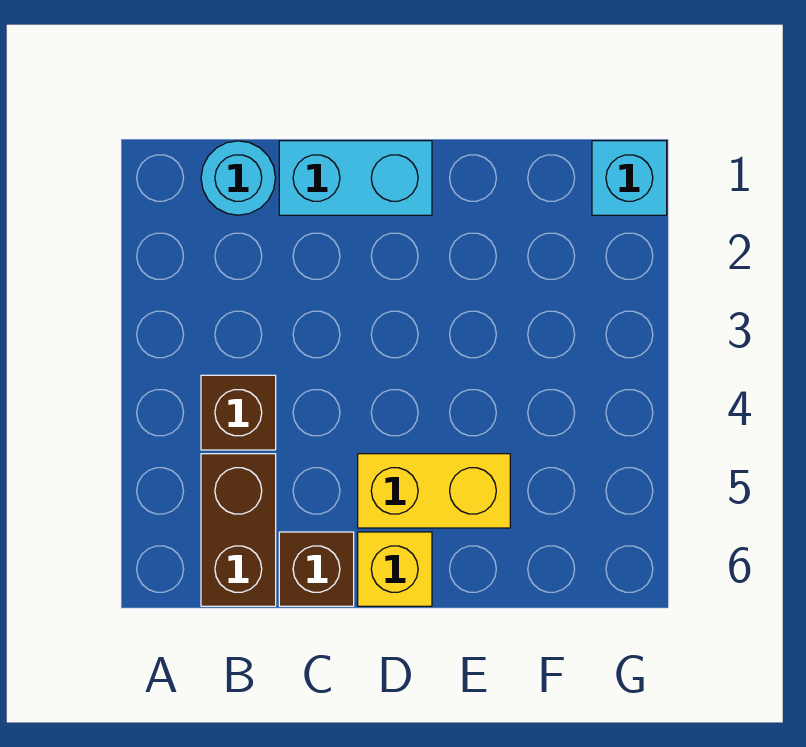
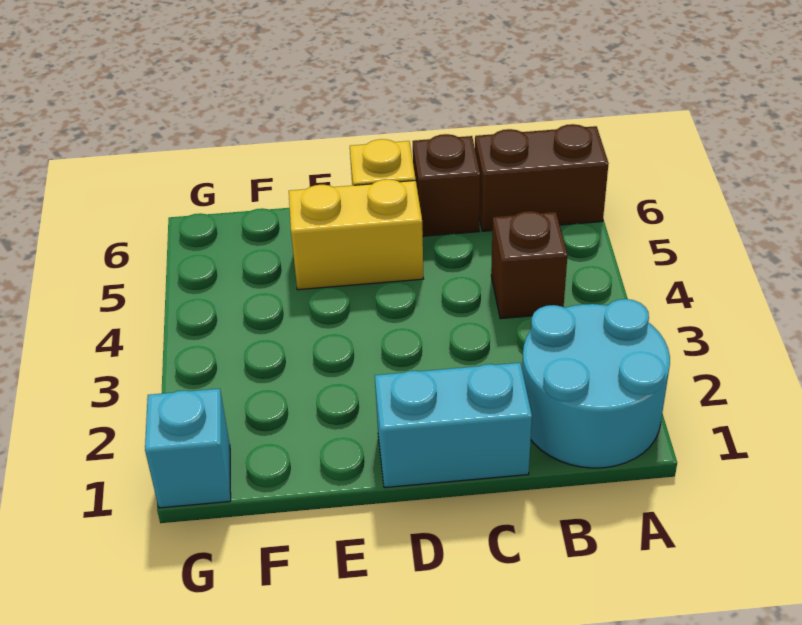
cyan 1x1 round brick [201,141,275,215] -> cyan 2x2 round brick [522,299,670,468]
brown 1x2 brick [201,454,276,606] -> brown 1x2 brick turned to [475,124,609,231]

